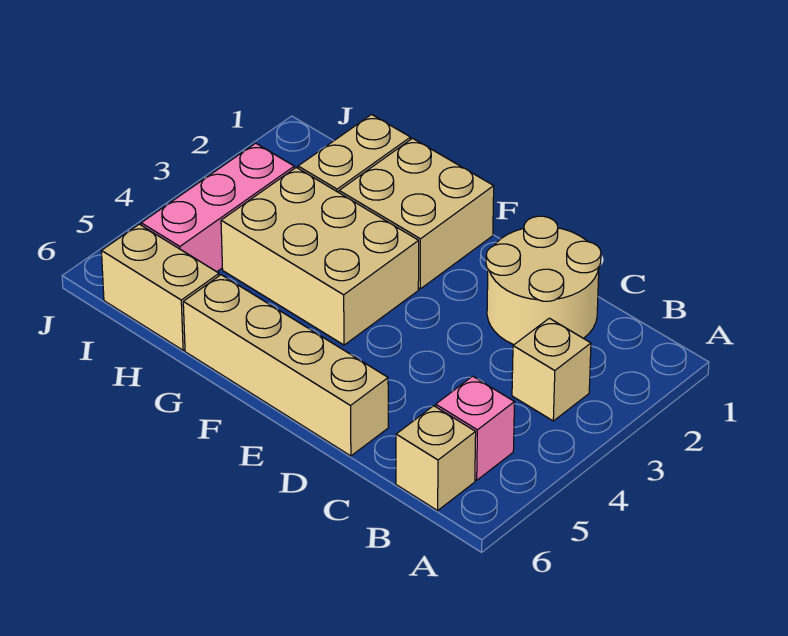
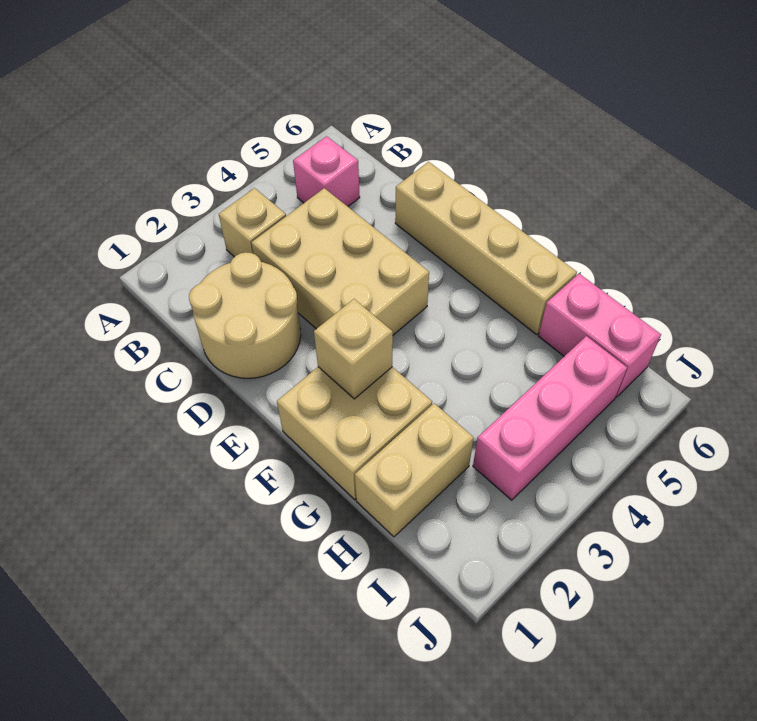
tan 1x1 brick [396,406,476,511] -> tan 1x1 brick moved to [314,299,393,399]
tan 2x3 brick [221,167,419,345] -> tan 2x3 brick moved to [251,188,429,335]
tan 1x2 brick [101,224,219,350] -> pink 1x2 brick [539,274,661,397]

